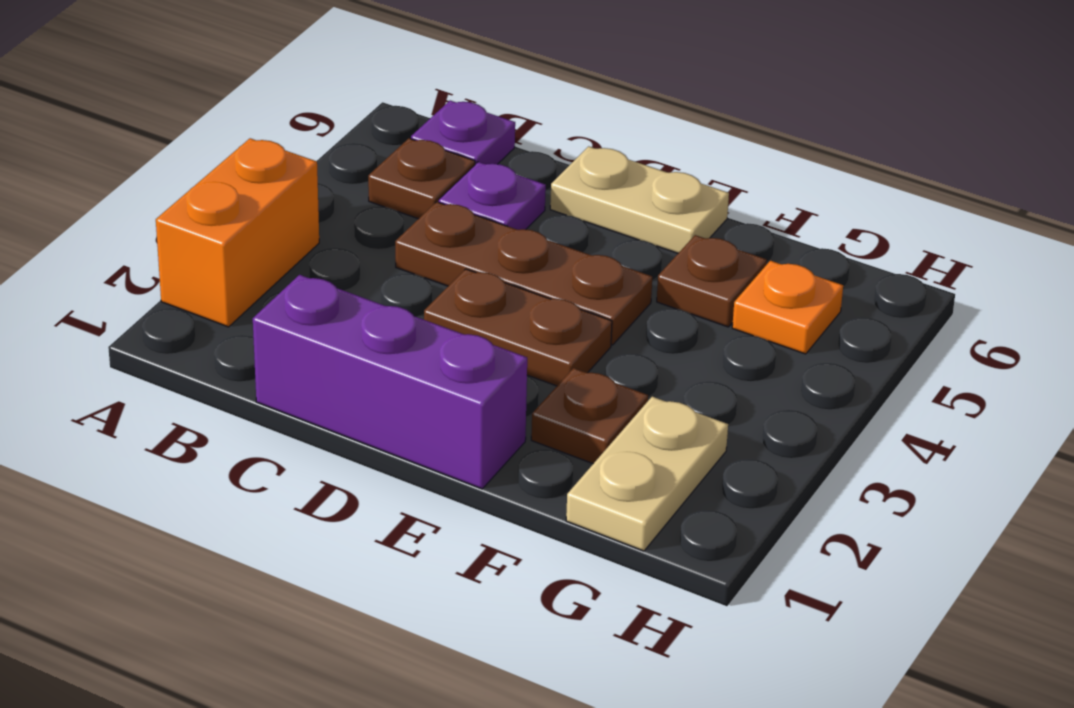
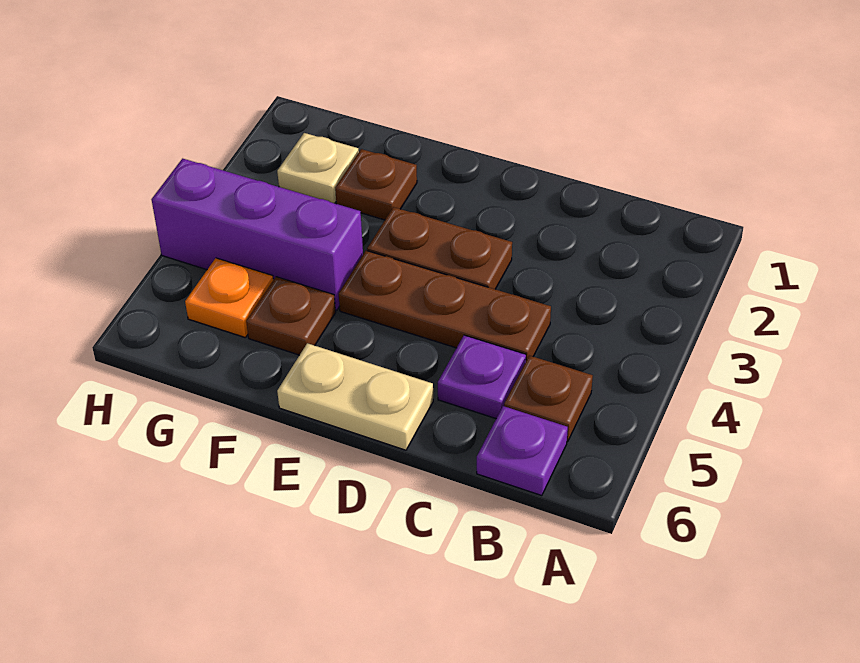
orange 1x2 brick [156,138,319,327] -> none
purple 1x3 brick [253,275,527,489] -> purple 1x3 brick moved to [152,159,363,310]
tan 1x2 plate [566,397,728,551] -> tan 1x1 plate [277,133,359,203]

